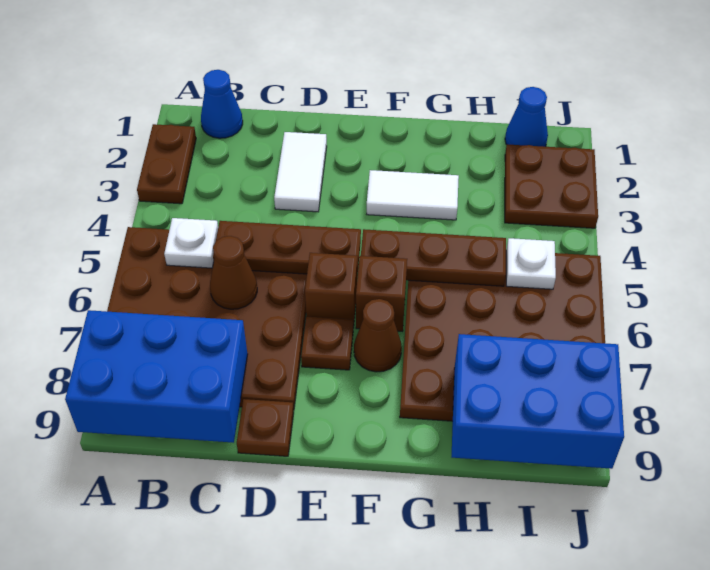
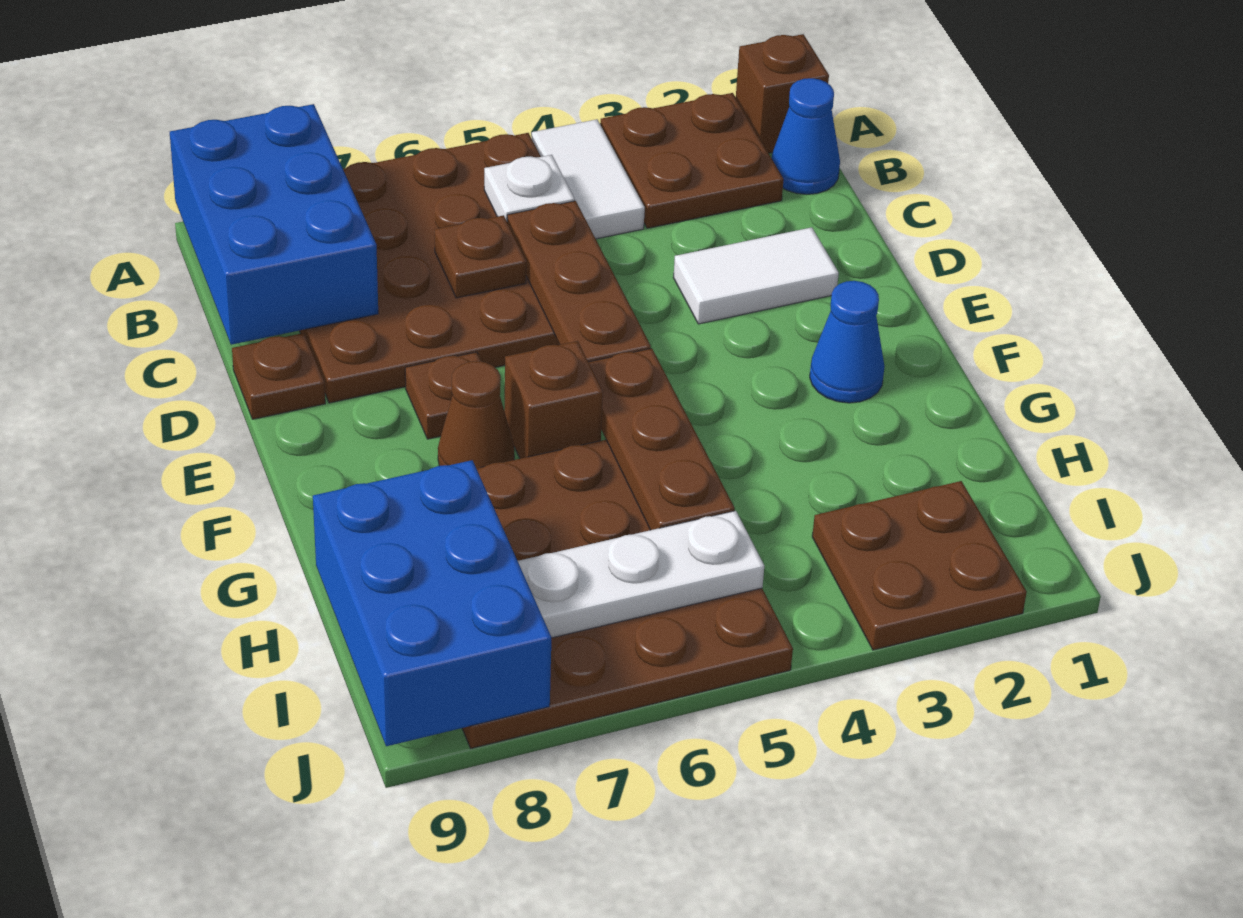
brown 1x2 plate [137,124,196,204] -> brown 2x2 plate [600,93,784,228]
brown 1x1 cone [210,236,257,309] -> brown 1x1 plate [435,215,526,298]
brown 1x1 brick [305,253,357,328] -> brown 1x1 brick moved to [736,34,829,153]
white 1x2 tile [367,170,459,220] -> white 1x2 tile moved to [532,119,645,239]
blue 1x1 cone [505,87,548,147] -> blue 1x1 cone moved to [810,281,885,403]
white 1x1 plate [506,238,556,289] -> white 1x3 plate [518,511,764,638]

